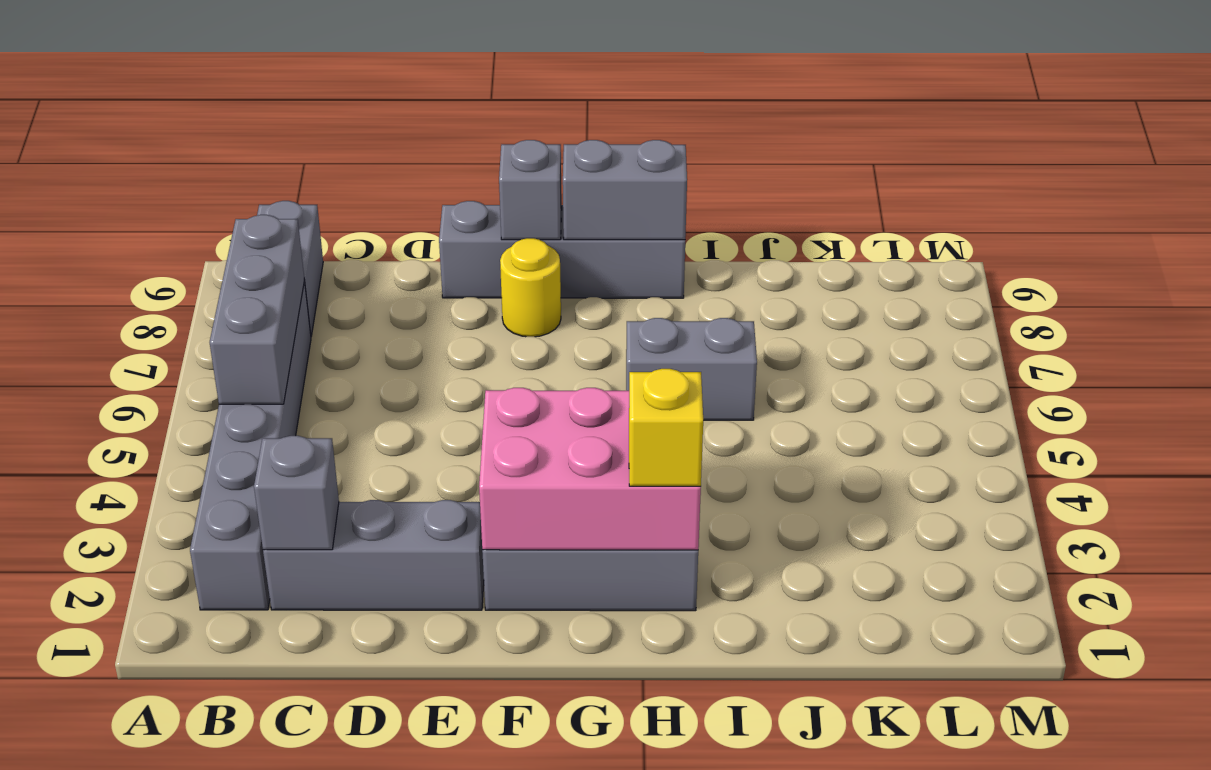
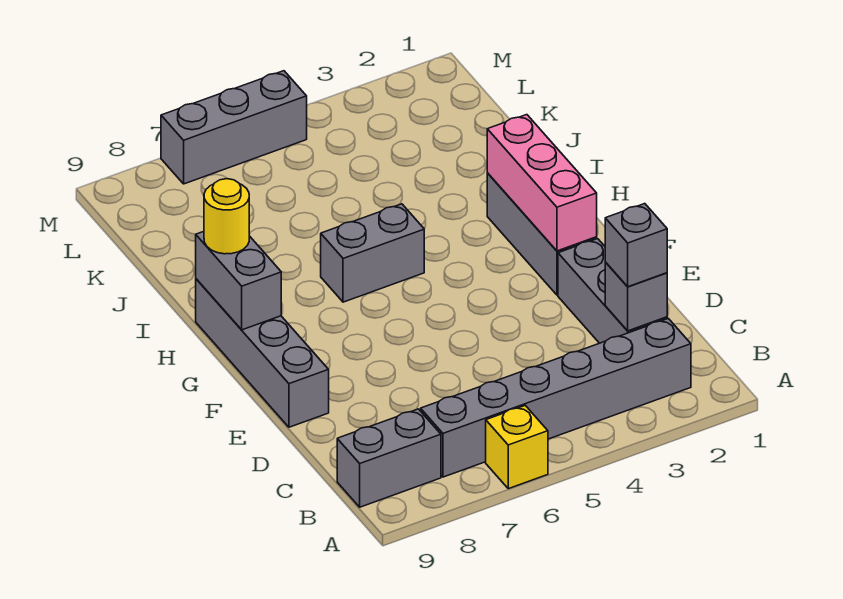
grey 1x3 brick [210,215,304,404] -> grey 1x3 brick moved to [161,71,307,184]
pink 2x3 brick [479,388,701,550] -> pink 1x3 brick [487,115,597,251]
yellow 1x1 round brick [500,238,561,337] -> yellow 1x1 round brick moved to [204,179,249,254]
grey 1x1 brick [499,140,562,240] -> grey 1x1 brick moved to [605,204,667,287]
yellow 1x1 brick [629,369,703,486] -> yellow 1x1 brick moved to [486,406,548,489]
grey 1x2 brick [626,318,757,420] -> grey 1x2 brick turned to [321,204,424,302]

